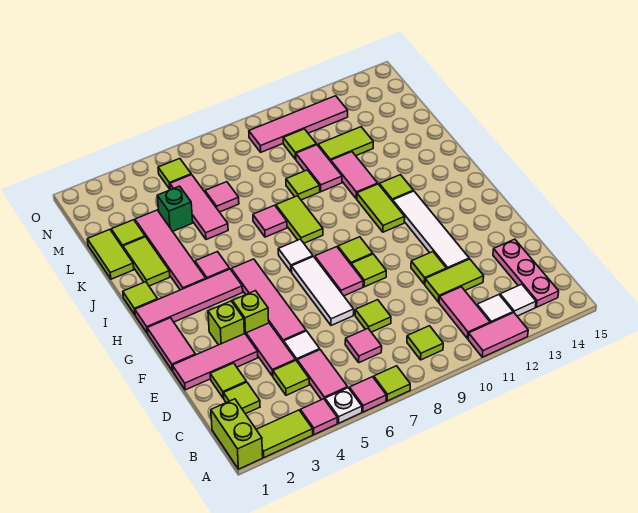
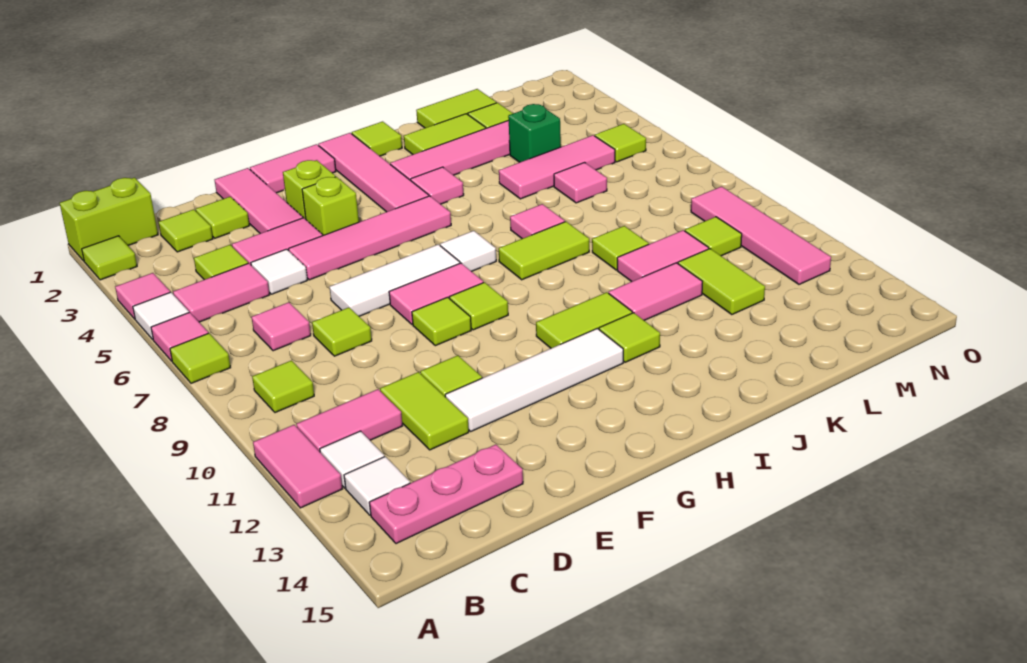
lime 1x2 tile [256,410,313,457] -> lime 1x1 tile [82,236,137,280]
white 1x1 plate [325,388,362,423] -> white 1x1 tile [133,292,189,340]

